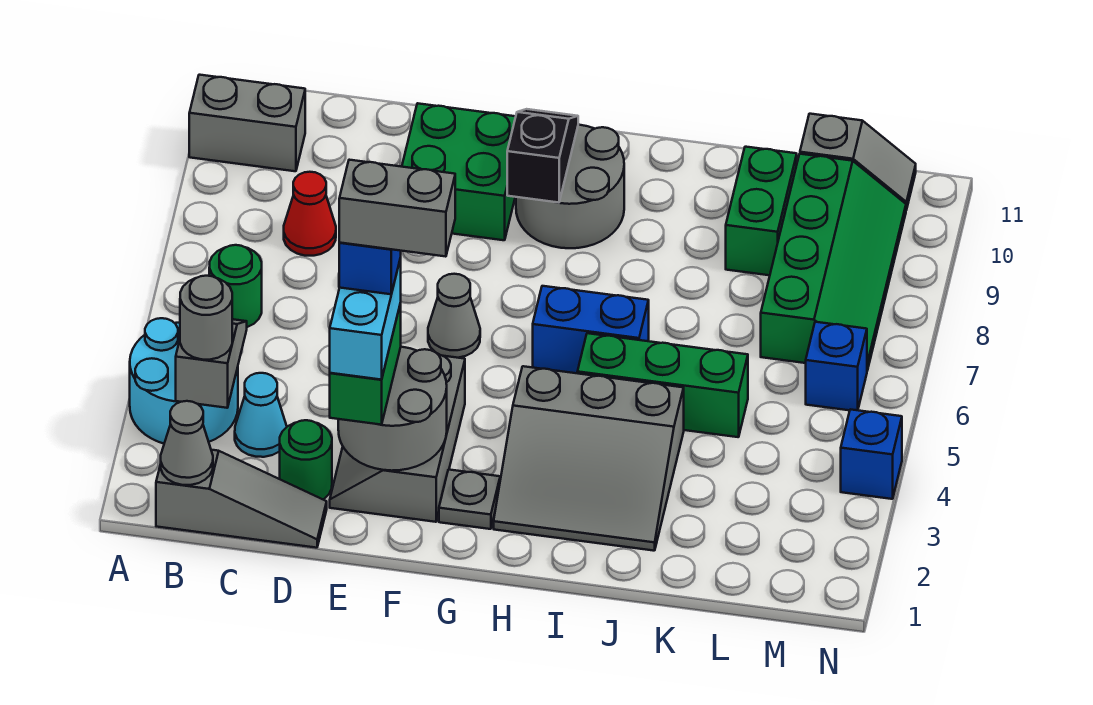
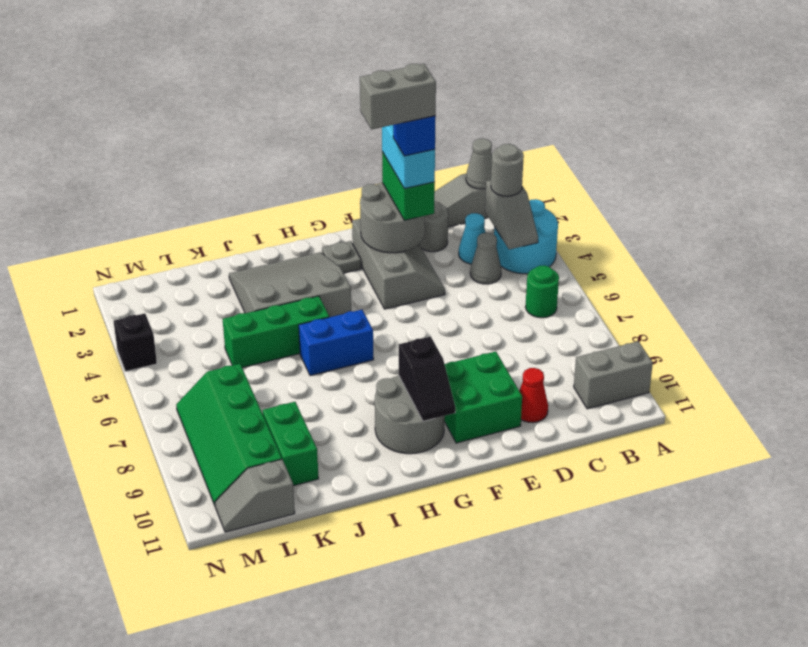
red 1x1 cone [284,172,336,256] -> red 1x1 cone moved to [520,368,548,423]
green 1x1 round brick [280,420,332,499] -> grey 1x1 round brick [419,201,448,252]
grey 1x1 cone [428,274,480,358] -> grey 1x1 cone moved to [470,233,501,284]
blue 1x1 brick [806,322,867,410] -> none
blue 1x1 brick [841,409,902,499] -> black 1x1 brick [114,313,157,371]

